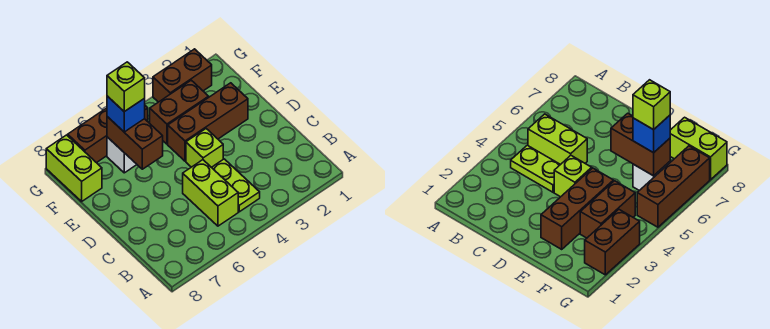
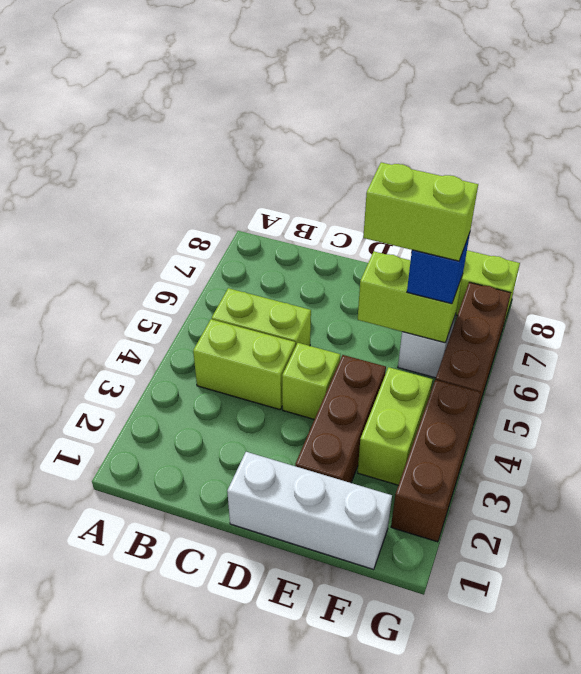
lime 1x2 plate [212,159,260,212] -> lime 1x2 brick [193,319,296,410]
none -> white 1x3 brick [227,452,392,570]
brown 1x2 brick [107,117,163,169] -> lime 1x2 brick [358,252,463,343]
brown 1x2 brick [150,80,209,144] -> lime 1x2 brick [358,367,433,485]
lime 1x1 brick [107,62,145,112] -> lime 1x2 brick [363,162,478,261]
brown 1x2 brick [153,49,212,102] -> brown 1x3 brick [391,380,481,542]

